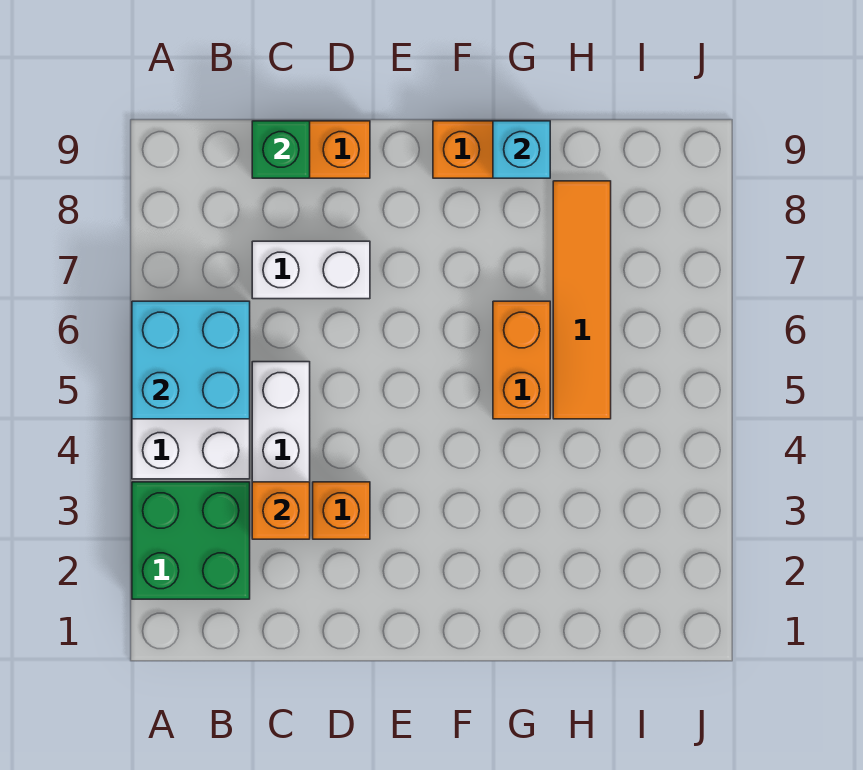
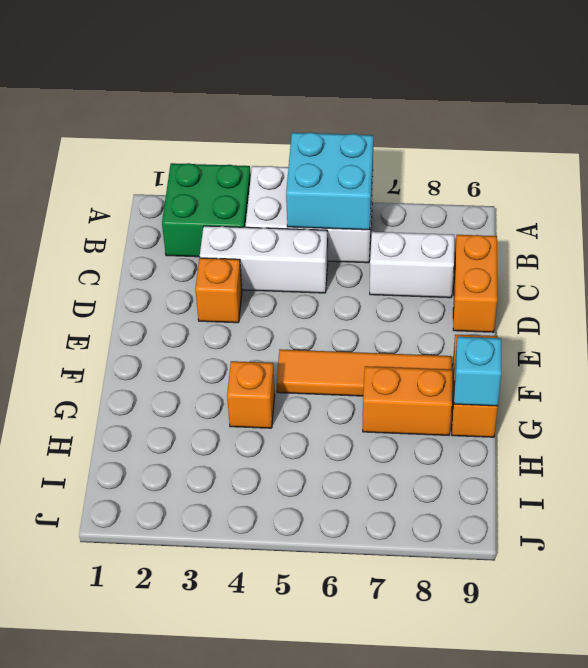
orange 1x1 brick [252,482,310,539] -> orange 1x1 brick moved to [227,361,275,428]
white 1x2 brick [252,241,370,299] -> white 1x2 brick turned to [370,232,454,298]
green 1x1 brick [252,121,310,178] -> none
orange 1x2 brick [493,301,550,419] -> orange 1x2 brick moved to [363,366,452,435]
orange 1x4 tile [553,181,611,419] -> orange 1x4 tile moved to [277,349,451,396]

